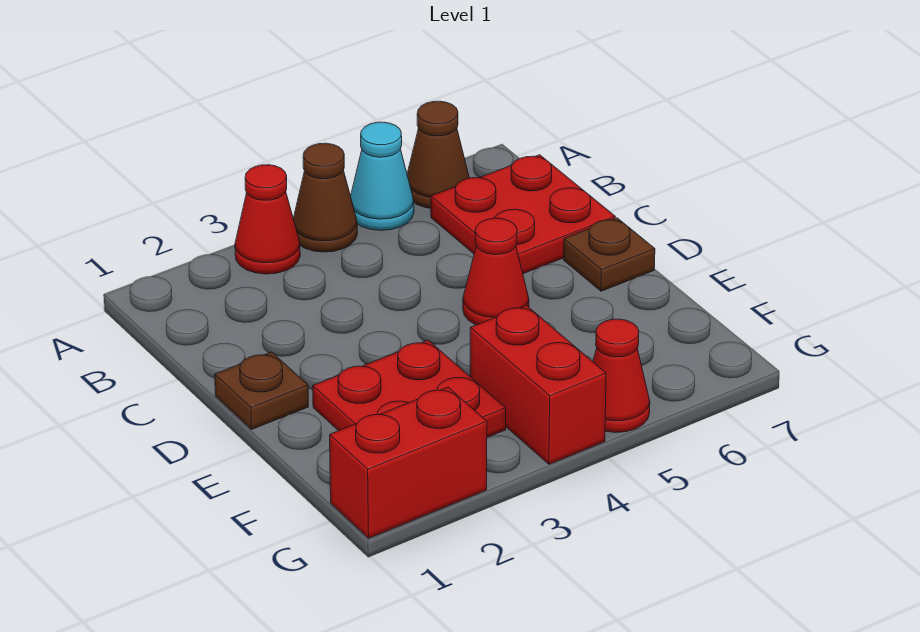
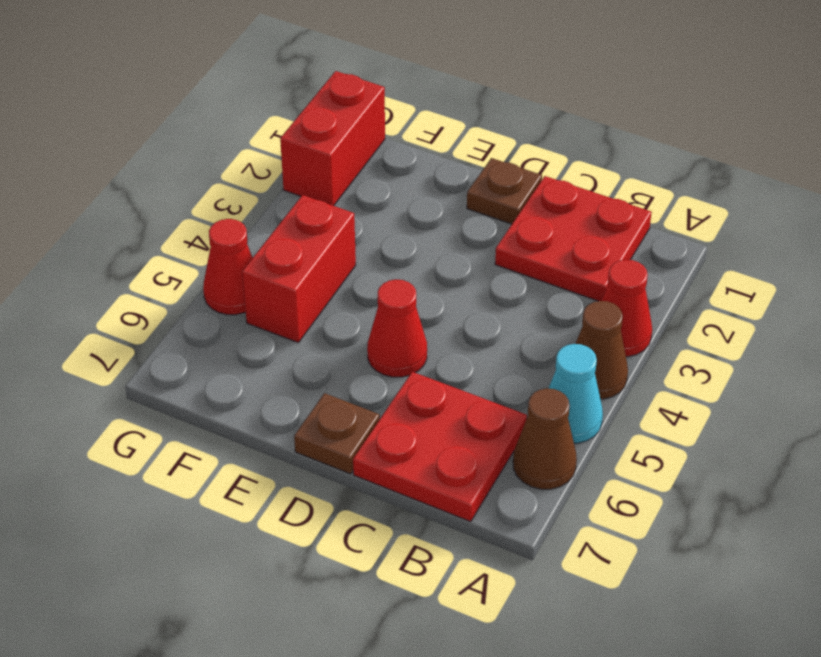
red 2x2 plate [313,340,506,437] -> red 2x2 plate moved to [495,176,652,301]
red 1x2 brick [470,305,606,464] -> red 1x2 brick turned to [242,195,356,343]

